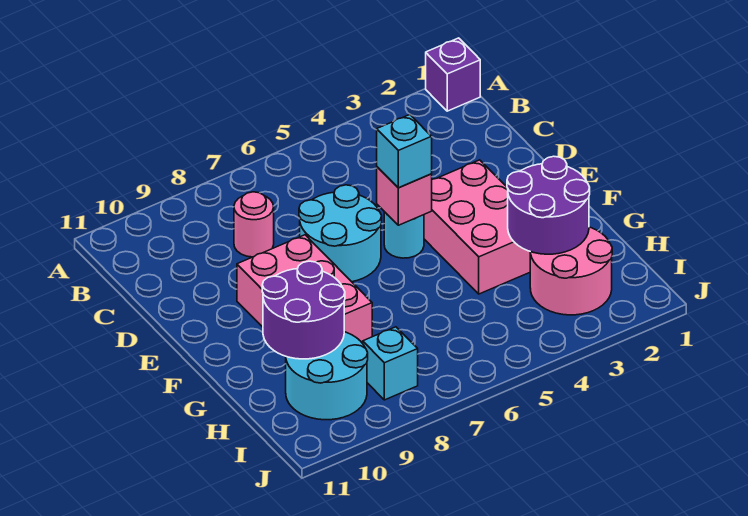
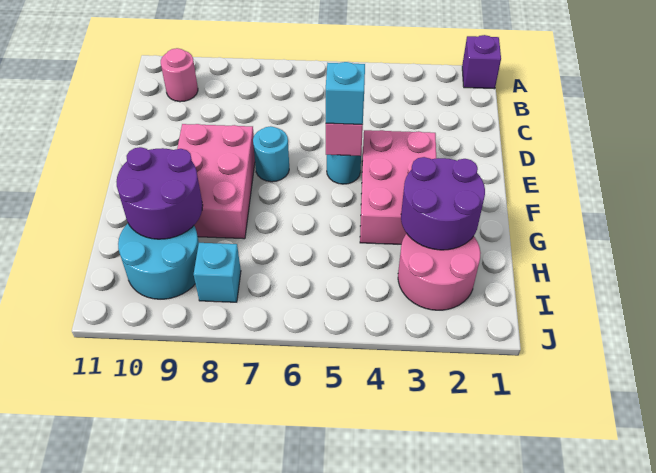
pink 1x1 round brick [234,192,274,257] -> pink 1x1 round brick moved to [161,48,198,102]
cyan 2x2 round brick [299,185,382,282] -> cyan 1x1 round brick [253,126,289,182]

